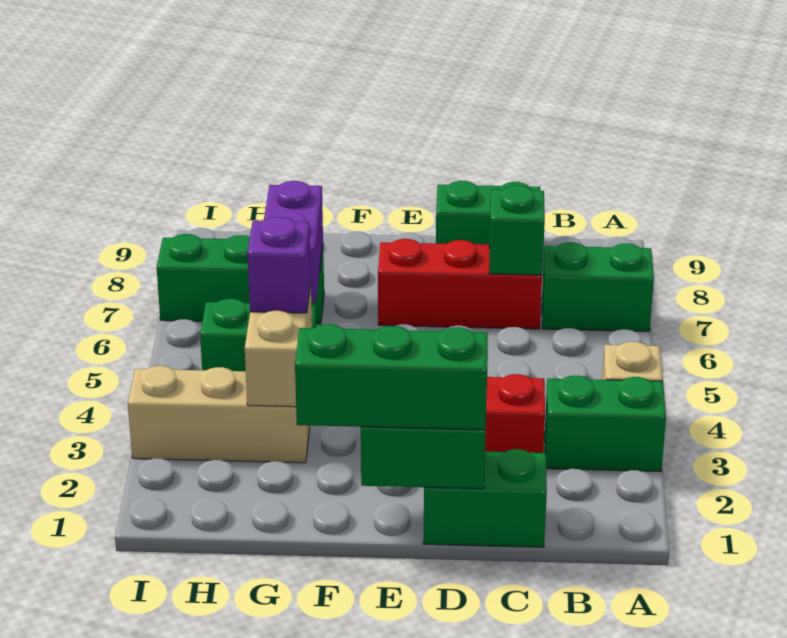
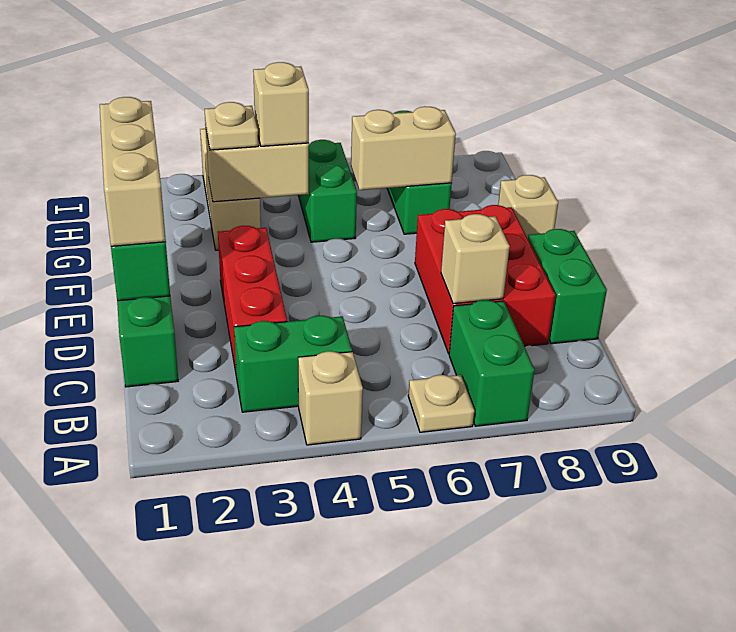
green 1x2 brick [545,376,666,472] -> green 1x2 brick turned to [234,316,352,412]
none -> tan 1x1 plate [408,375,474,432]
red 1x3 brick [378,239,542,329] -> red 2x3 brick [415,205,555,354]
green 1x1 brick [489,185,545,275] -> tan 1x1 brick [441,214,510,304]
green 1x3 brick [295,324,488,430] -> tan 1x3 brick [100,97,166,246]
none -> tan 1x1 brick [498,175,558,238]
none -> tan 1x1 plate [205,102,258,150]
purple 1x1 brick [247,217,311,313] -> tan 1x1 brick [253,62,309,146]
purple 1x2 brick [264,181,323,302] -> tan 1x2 brick [351,107,456,190]

